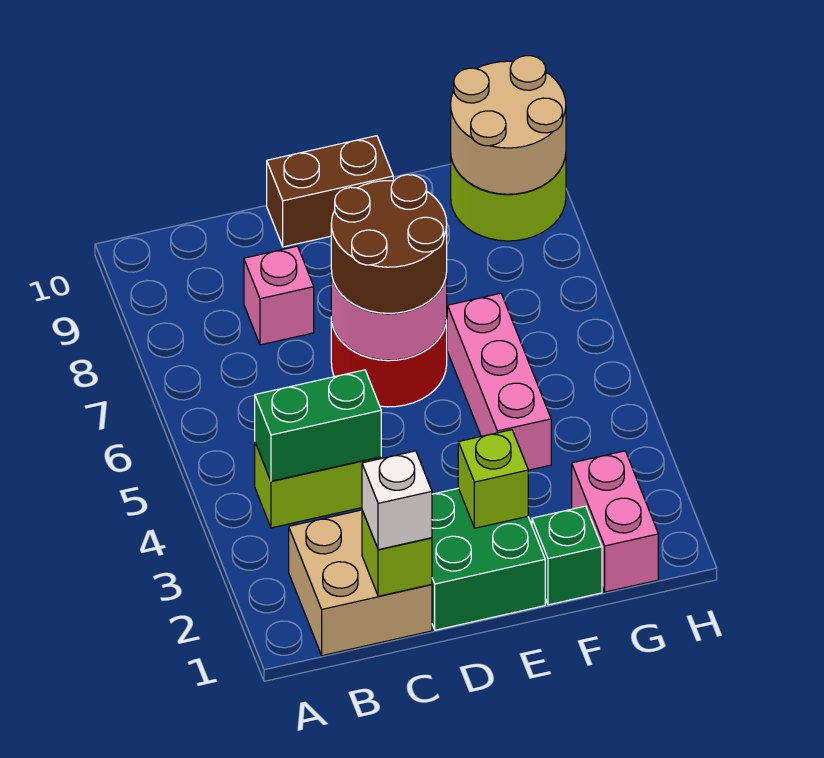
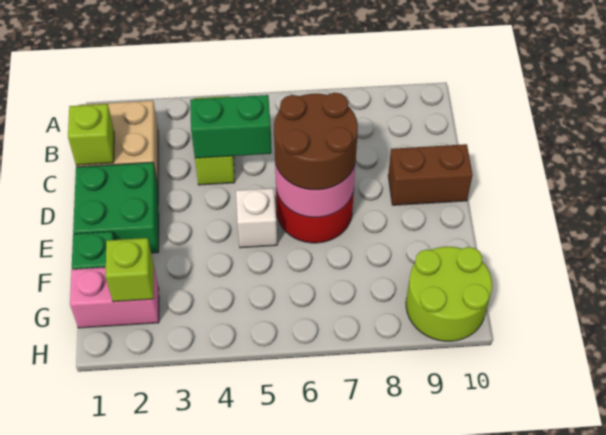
green 1x2 brick [255,370,381,481] -> green 1x2 brick turned to [190,95,272,158]
white 1x1 brick [362,451,432,550] -> white 1x1 brick moved to [236,188,277,248]
pink 1x1 brick [244,246,314,345] -> none
brown 1x2 brick [267,136,393,247] -> brown 1x2 brick turned to [388,144,473,205]
lime 1x1 brick [458,430,528,528] -> lime 1x1 brick moved to [106,238,154,302]
pink 1x3 brick [447,293,551,470] -> none
tan 2x2 round brick [451,56,566,194] -> none

